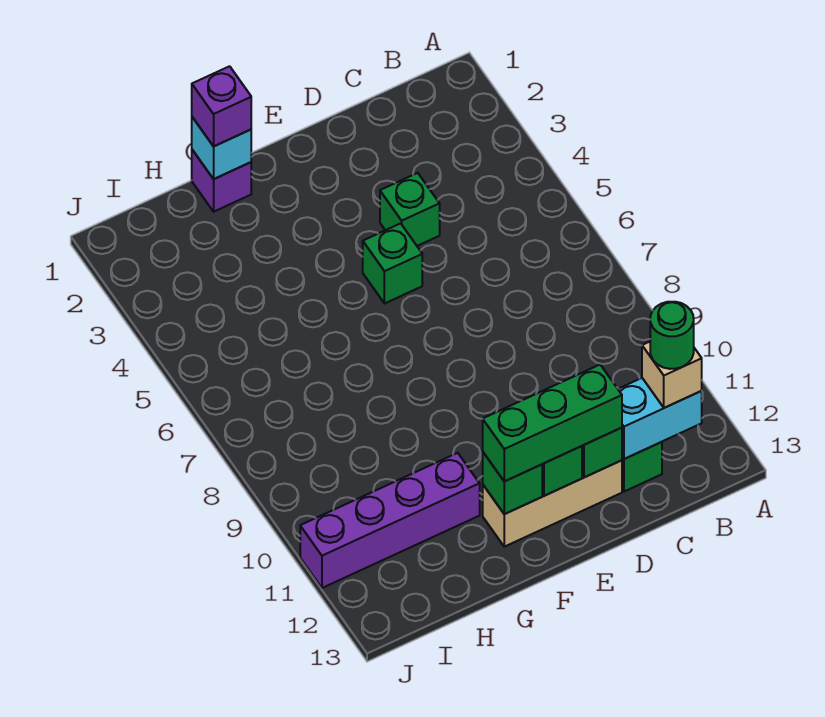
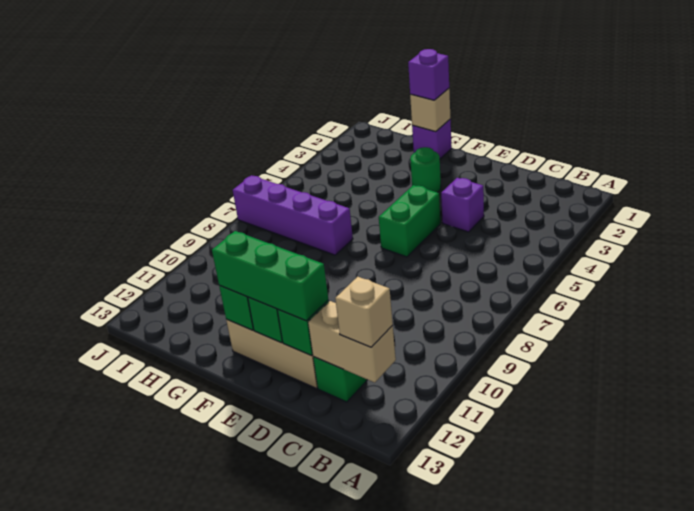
cyan 1x2 brick [618,378,702,459] -> tan 1x2 brick [308,301,396,383]
green 1x1 round brick [650,302,694,369] -> green 1x1 round brick moved to [410,147,441,193]
green 1x1 brick [380,173,440,246] -> purple 1x1 brick [441,178,484,232]
green 1x1 brick [363,223,422,304] -> green 1x2 brick [379,185,440,257]
cyan 1x1 brick [192,117,251,179] -> tan 1x1 brick [410,89,451,132]
purple 1x4 brick [300,453,480,588] -> purple 1x4 brick moved to [233,175,353,255]

